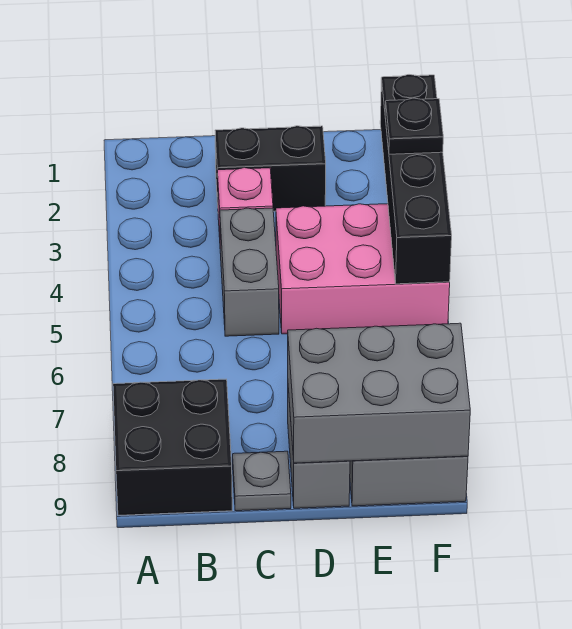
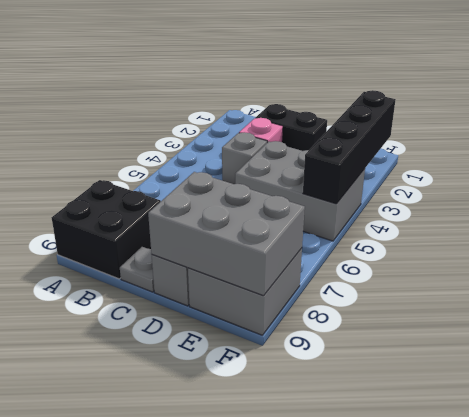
grey 1x2 brick [220,208,279,336] -> grey 1x1 brick [222,132,267,184]
pink 2x3 brick [276,204,450,334] -> grey 2x3 brick [235,141,365,241]
black 1x1 plate [385,98,443,154] -> none

